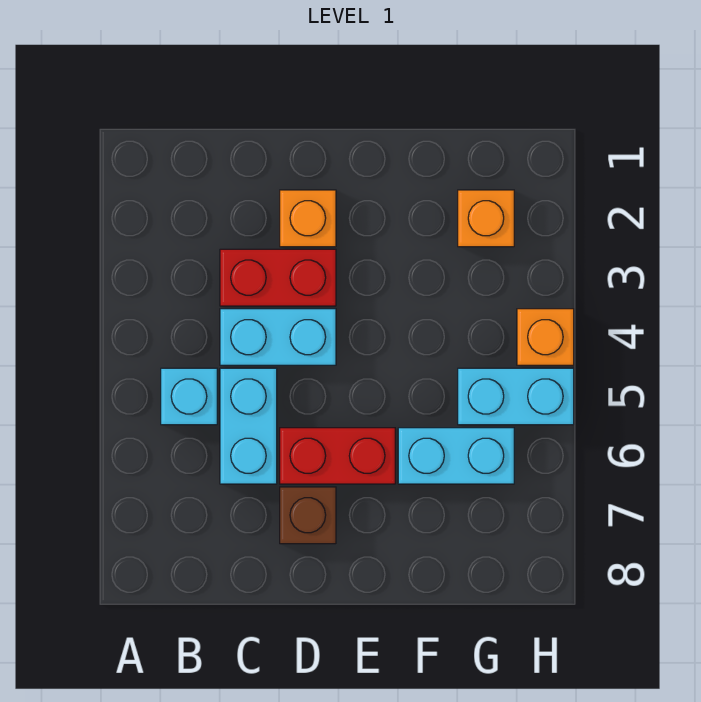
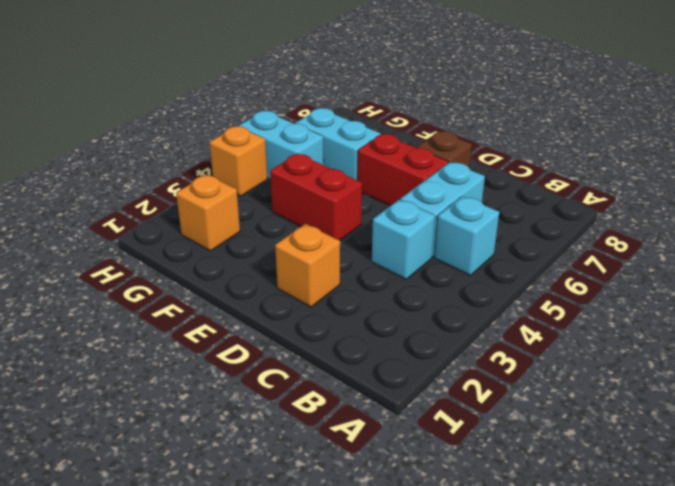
red 1x2 brick [220,249,336,306] -> red 1x2 brick moved to [270,153,362,241]
cyan 1x2 brick [220,309,336,365] -> cyan 1x1 brick [372,200,435,279]

